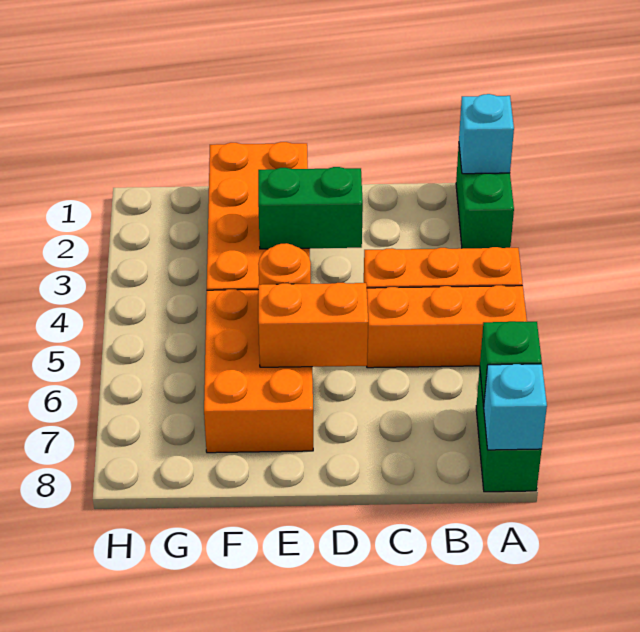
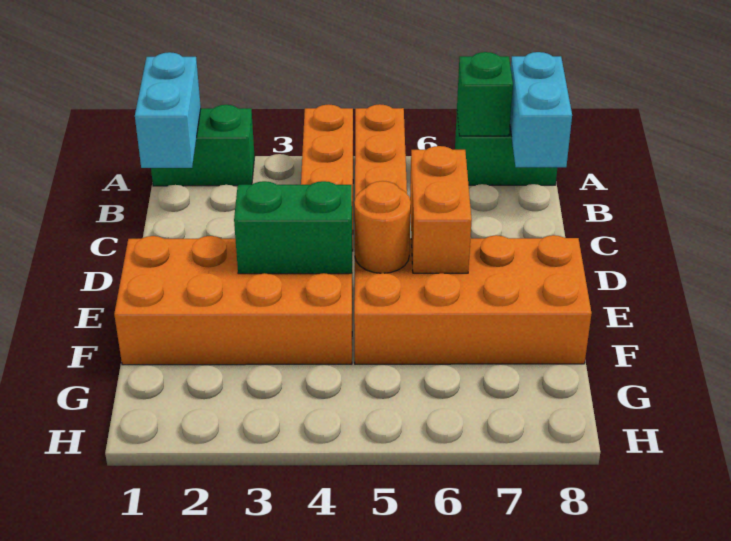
cyan 1x1 brick [459,94,514,174] -> cyan 1x2 brick [135,52,201,168]
cyan 1x1 brick [484,364,547,450] -> cyan 1x2 brick [510,52,572,167]
green 1x2 brick [258,167,363,249] -> green 1x2 brick turned to [234,181,352,274]
orange 2x3 brick [204,289,313,453] -> orange 2x4 brick [354,235,592,364]

